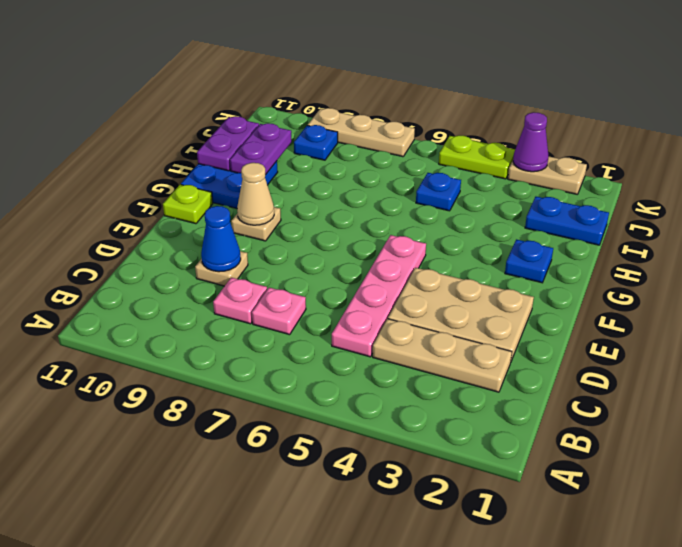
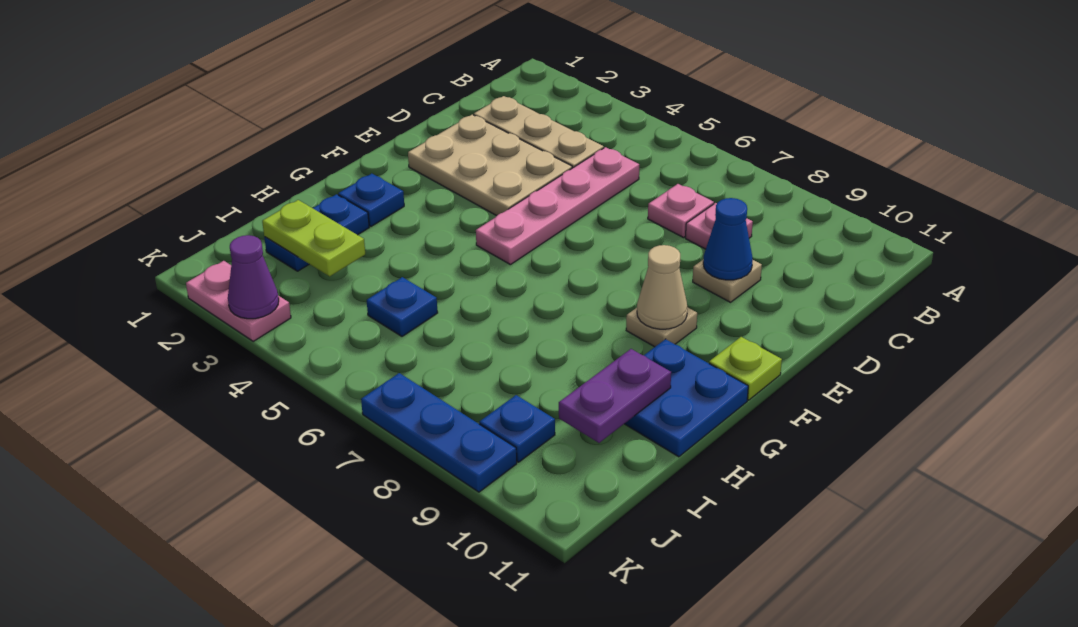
purple 1x2 plate [197,116,259,171] -> none
blue 1x2 plate [525,197,609,245] -> blue 1x2 plate turned to [264,194,369,271]
tan 1x2 plate [508,157,587,194] -> pink 1x2 plate [186,261,291,341]
lime 1x2 plate [439,135,515,179] -> lime 1x2 plate moved to [262,200,365,276]
tan 1x3 plate [308,108,415,157] -> blue 1x3 plate [361,373,517,492]

